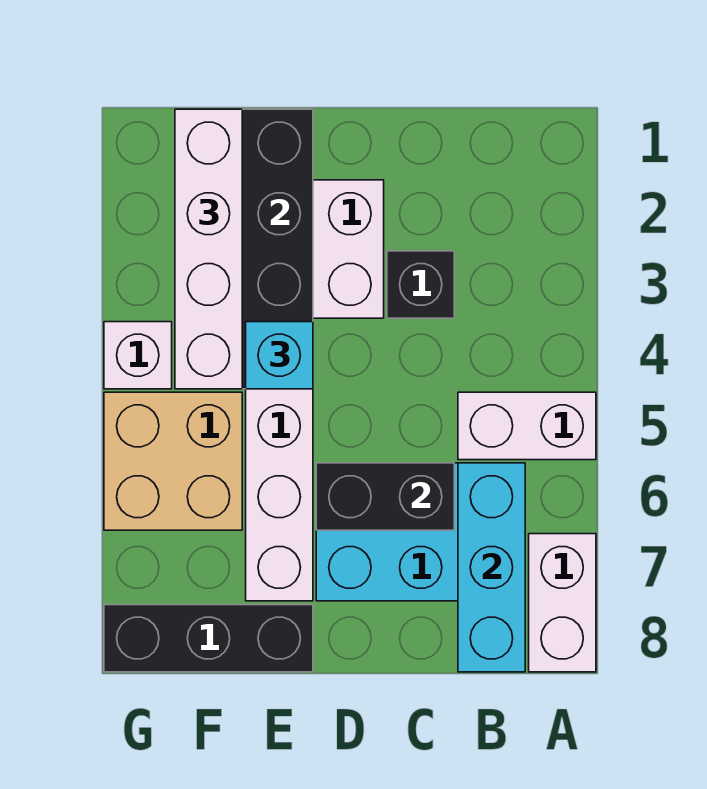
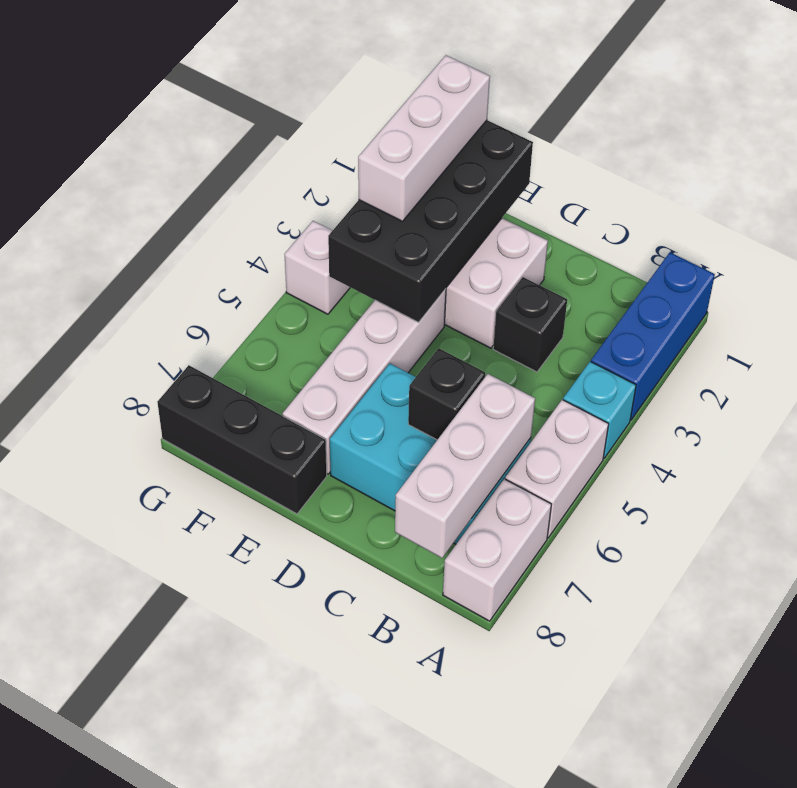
none -> blue 1x3 brick [591,253,715,420]
white 1x2 brick [458,392,596,460] -> white 1x2 brick turned to [505,400,609,538]
cyan 1x3 brick [458,463,525,672] -> white 1x3 brick [395,374,535,558]
black 1x2 brick [316,463,454,530] -> black 1x1 brick [408,348,485,440]
cyan 1x1 brick [246,322,313,389] -> cyan 1x1 brick moved to [563,362,636,458]
white 1x4 brick [175,109,242,389] -> white 1x3 brick [358,55,490,221]
tan 2x2 brick [104,392,242,530] -> none

